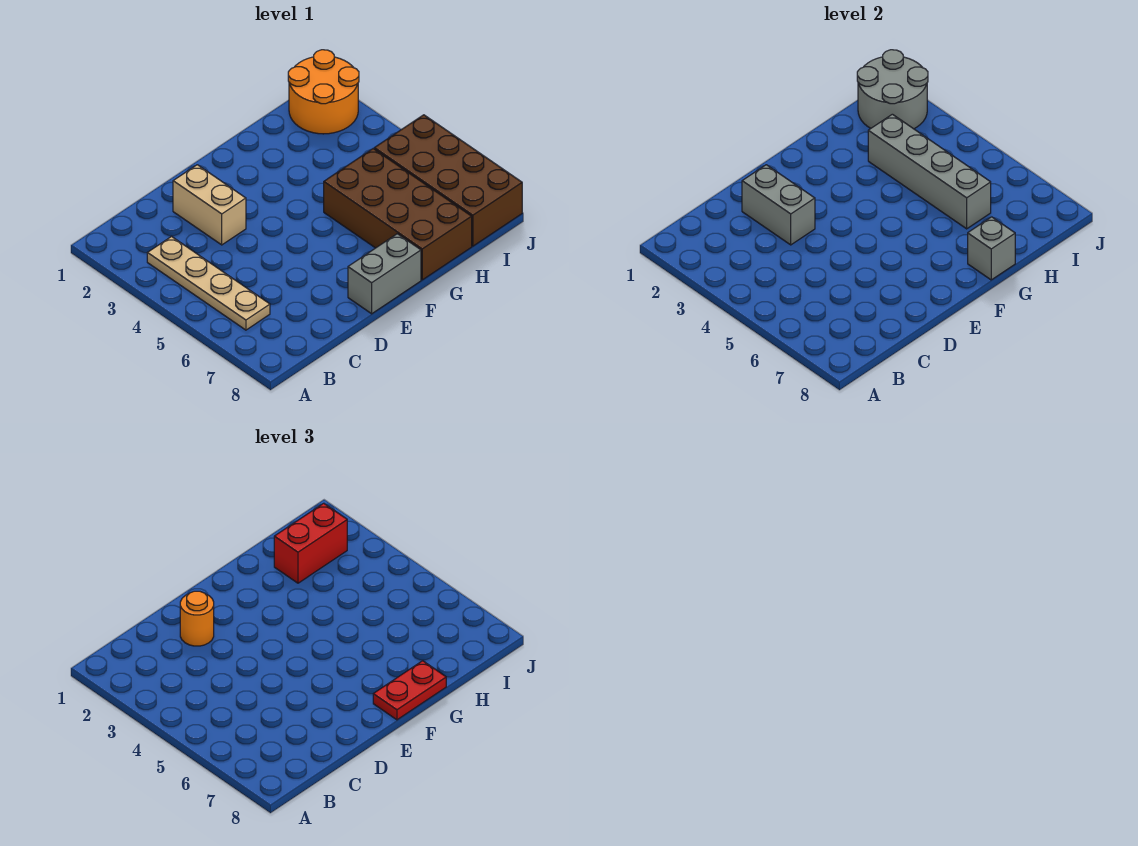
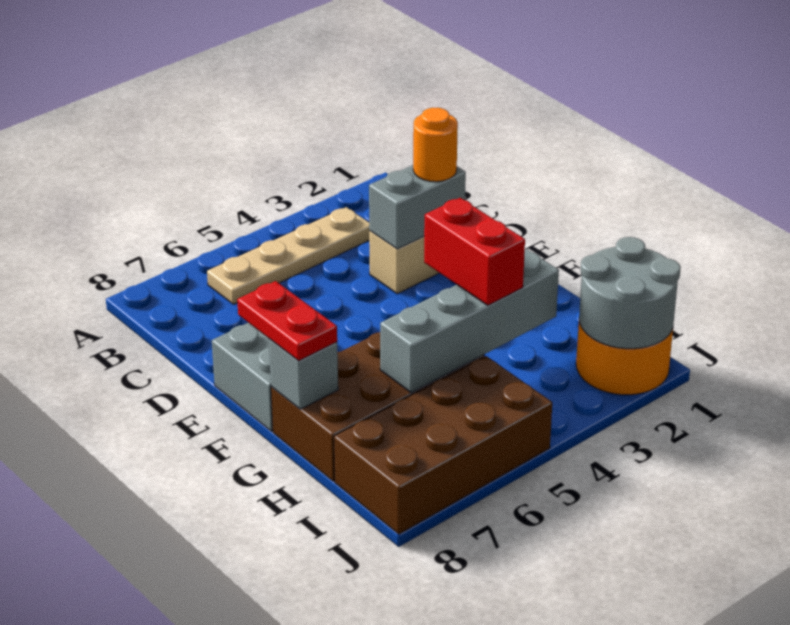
red 1x2 brick [274,503,347,583] -> red 1x2 brick moved to [424,198,525,305]

